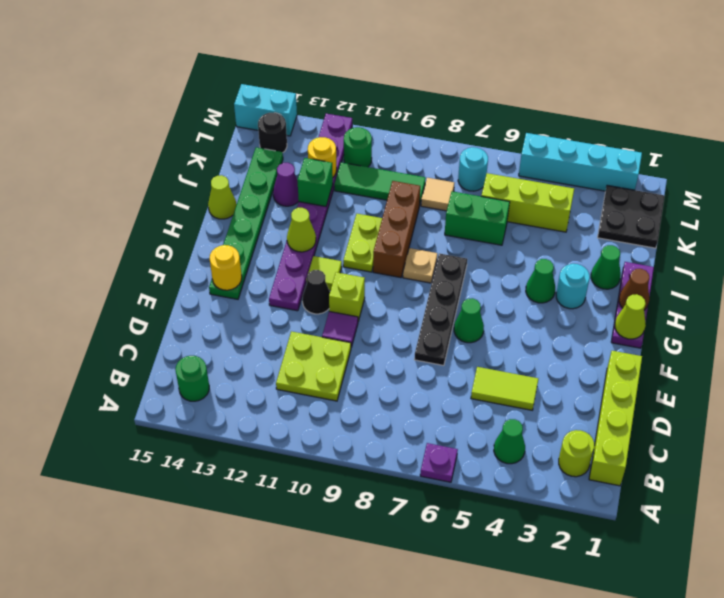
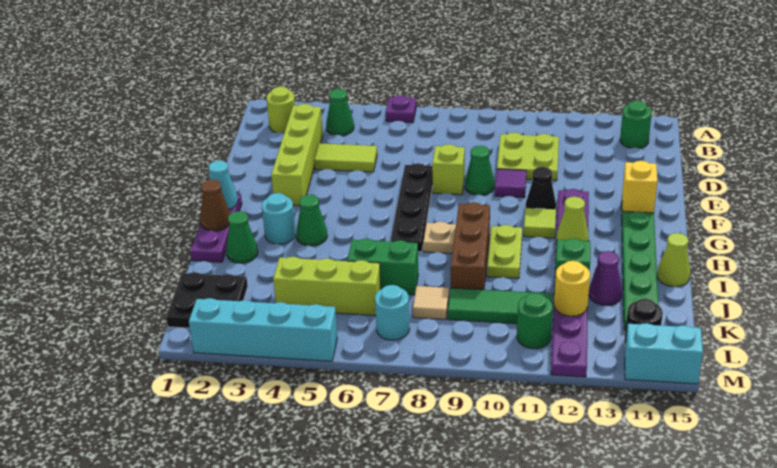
lime 1x4 brick [589,351,642,486] -> lime 1x4 brick moved to [271,104,323,206]
green 1x1 cone [454,298,484,343] -> green 1x1 cone moved to [465,146,494,195]
lime 1x1 brick [329,272,365,321] -> lime 1x1 brick moved to [432,144,465,195]
yellow 1x1 round brick [210,245,242,290] -> yellow 1x1 brick [622,161,657,213]
lime 1x1 cone [615,294,646,339] -> cyan 1x1 cone [209,161,238,210]

